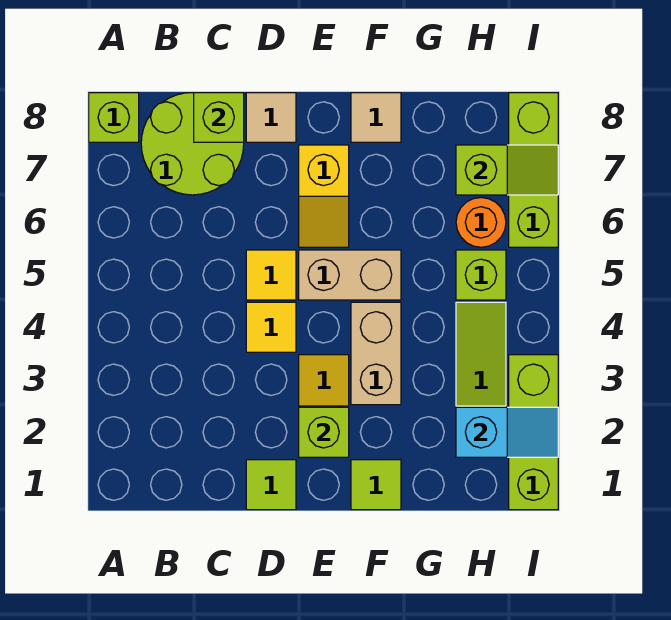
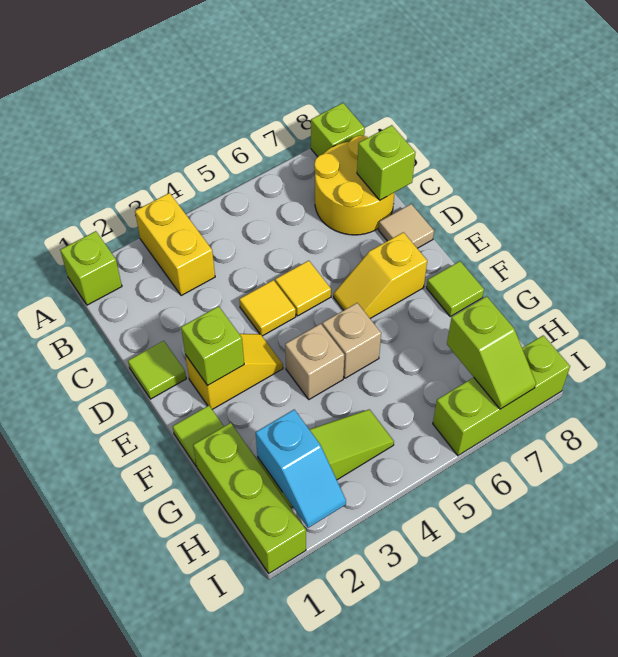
none -> yellow 1x2 brick [135,193,215,296]
lime 2x2 round brick [141,93,244,195] -> yellow 2x2 round brick [314,135,395,235]
tan 1x2 brick [299,250,401,300] -> tan 1x1 brick [322,303,381,378]
tan 1x2 brick [351,302,401,405] -> tan 1x1 brick [285,324,344,399]
tan 1x1 tile [351,93,401,142] -> lime 1x1 tile [427,261,484,316]
lime 1x1 brick [456,250,506,300] -> lime 1x1 brick moved to [60,231,122,305]
orange 1x1 round brick [456,198,506,247] -> none
lime 1x3 brick [509,355,558,510] -> lime 1x3 brick turned to [193,423,306,573]

